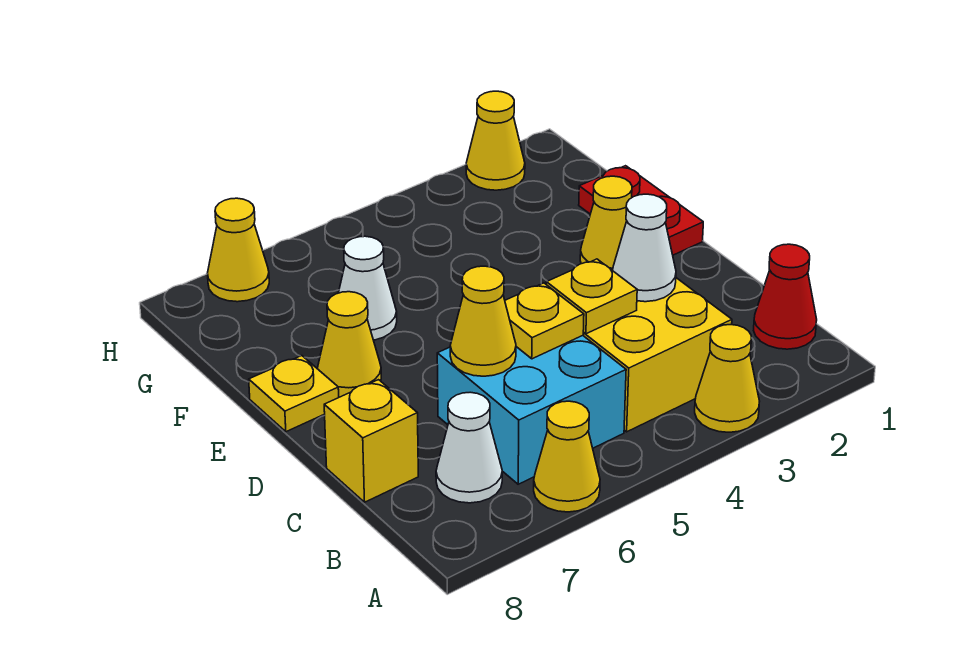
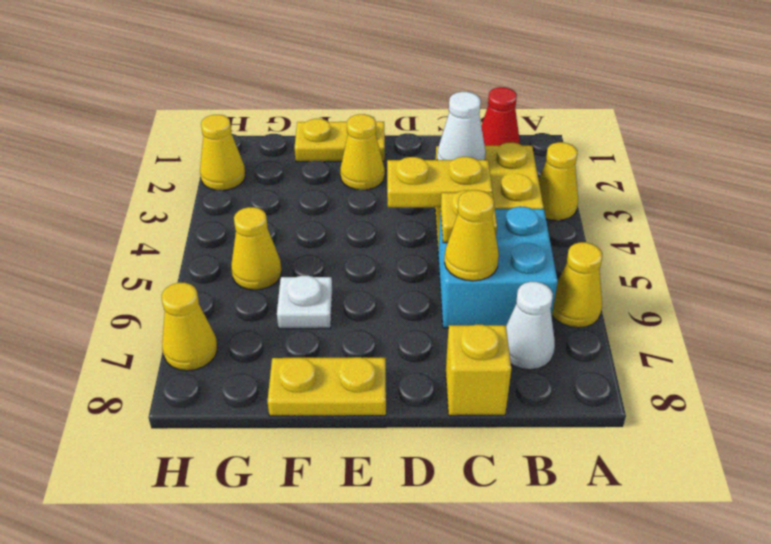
yellow 1x1 plate [546,259,637,334] -> yellow 1x2 plate [387,157,492,207]
red 1x2 plate [579,166,703,255] -> yellow 1x2 plate [295,119,385,162]
yellow 1x1 cone [317,292,381,397] -> yellow 1x1 cone moved to [231,207,282,290]
yellow 1x1 plate [249,356,339,432] -> yellow 1x2 plate [267,357,386,416]
white 1x1 cone [339,236,397,340] -> white 1x1 plate [277,276,332,329]

